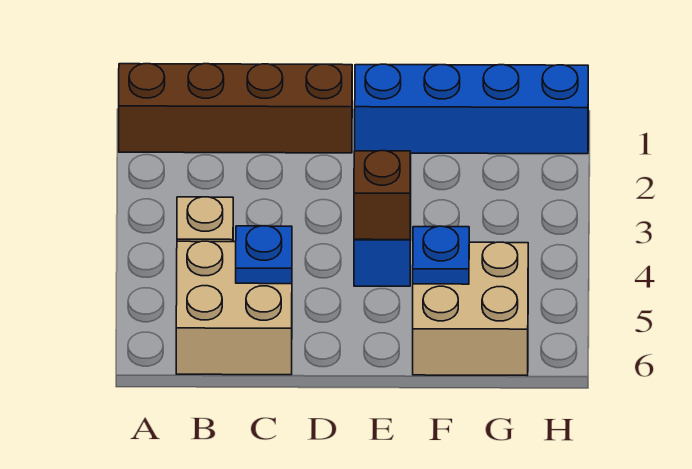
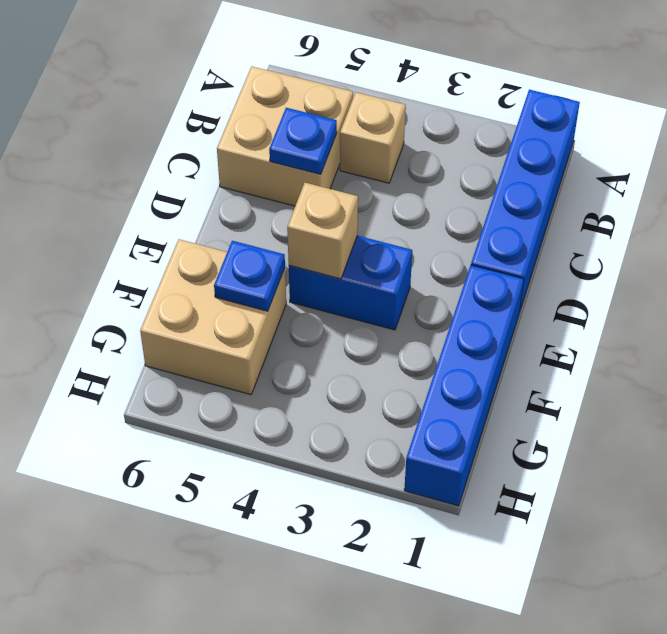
brown 1x4 brick [119,64,352,153] -> blue 1x4 brick [471,90,580,312]
brown 1x1 brick [354,151,411,240] -> tan 1x1 brick [287,183,358,279]

